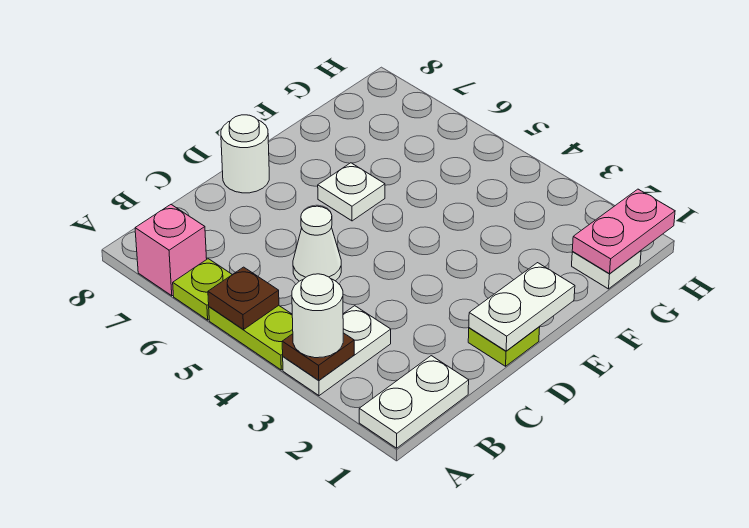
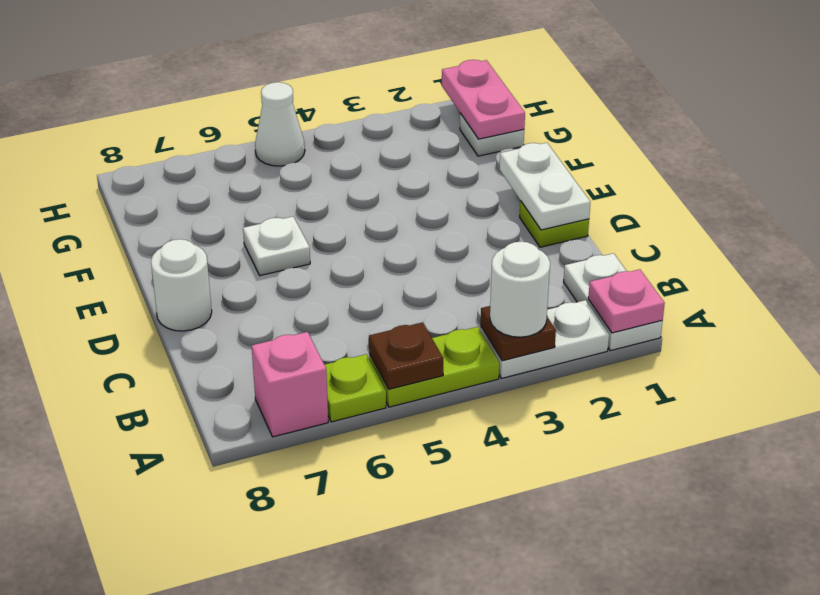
none -> pink 1x1 plate [588,269,665,333]
white 1x2 plate [283,306,391,396] -> white 1x2 plate turned to [480,300,609,378]
white 1x1 cone [293,206,341,281] -> white 1x1 cone moved to [255,82,305,166]

